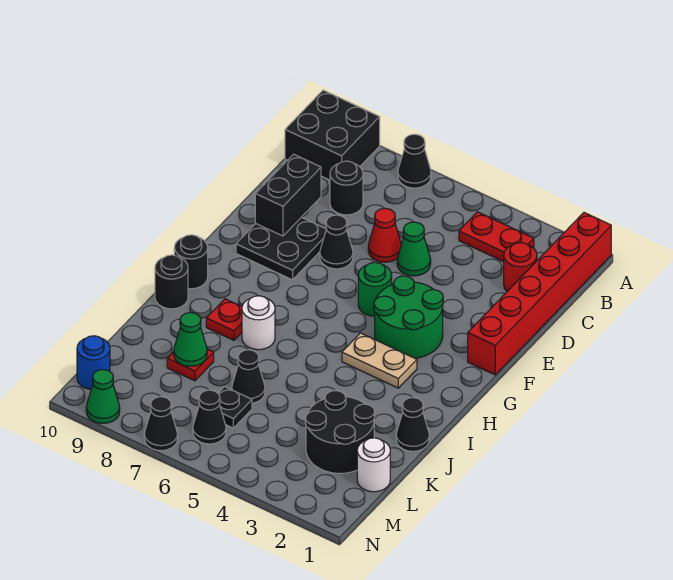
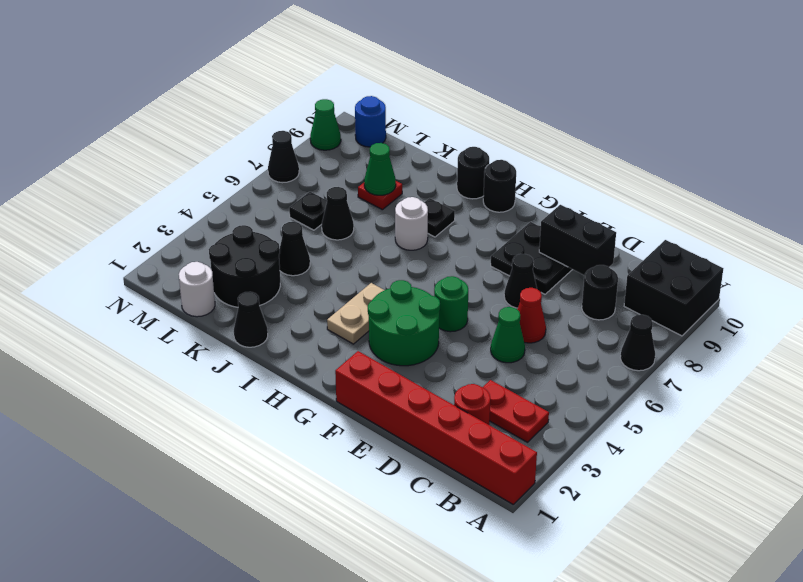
red 1x2 plate [459,212,534,262] -> red 1x2 plate turned to [483,380,549,442]
red 1x1 plate [206,299,242,340] -> black 1x1 plate [424,198,455,237]
black 1x1 cone [193,390,226,444] -> black 1x1 cone moved to [279,222,310,276]

